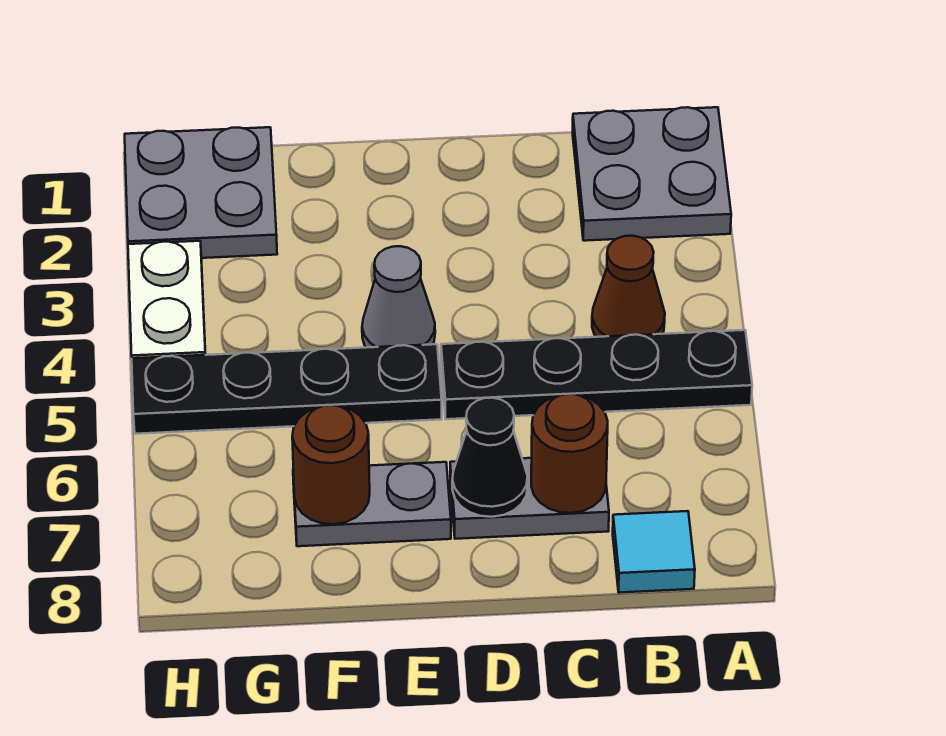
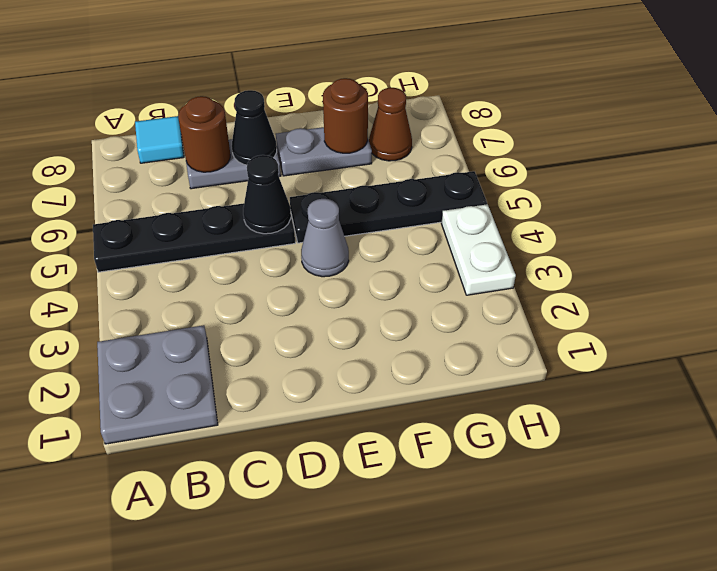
brown 1x1 cone [592,236,665,337] -> brown 1x1 cone moved to [369,88,412,161]
none -> black 1x1 cone [243,155,291,234]
grey 2x2 plate [125,127,277,258] -> none

